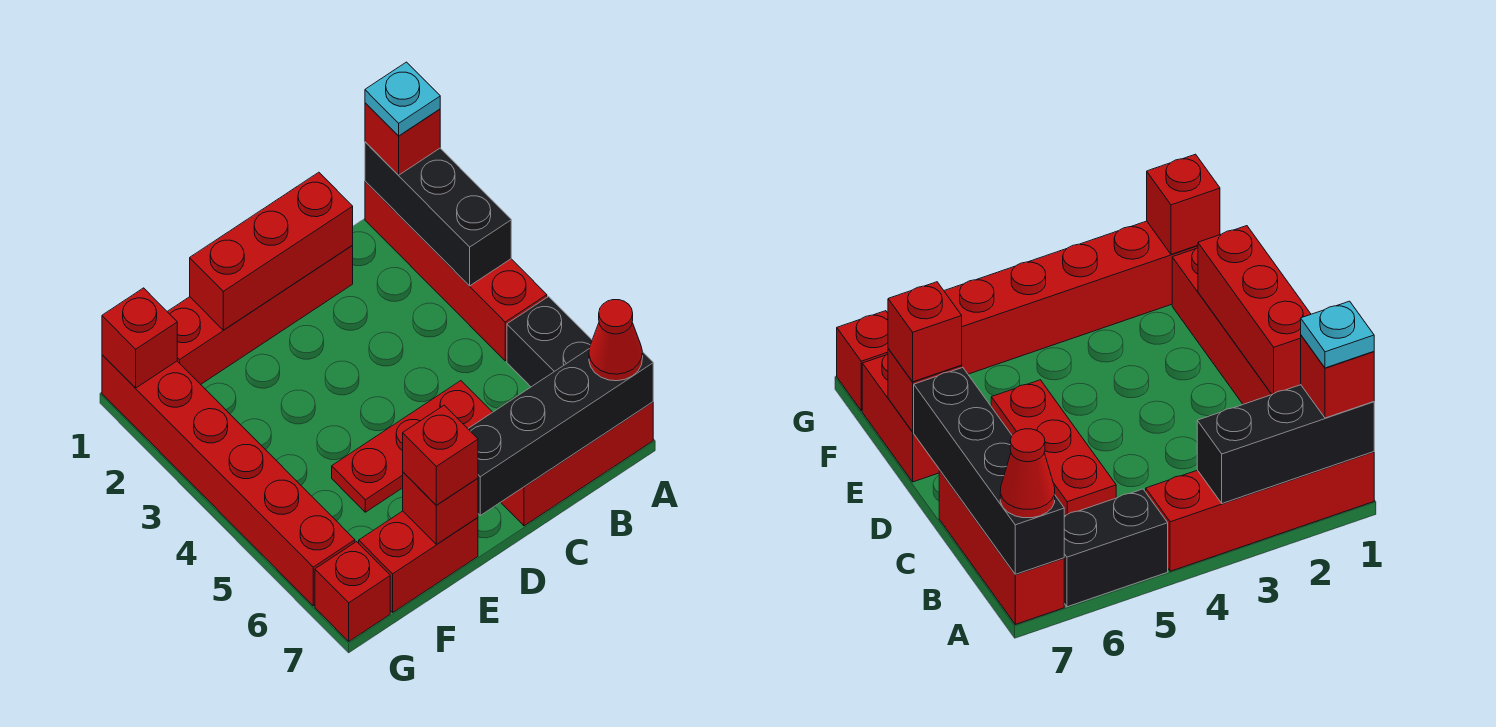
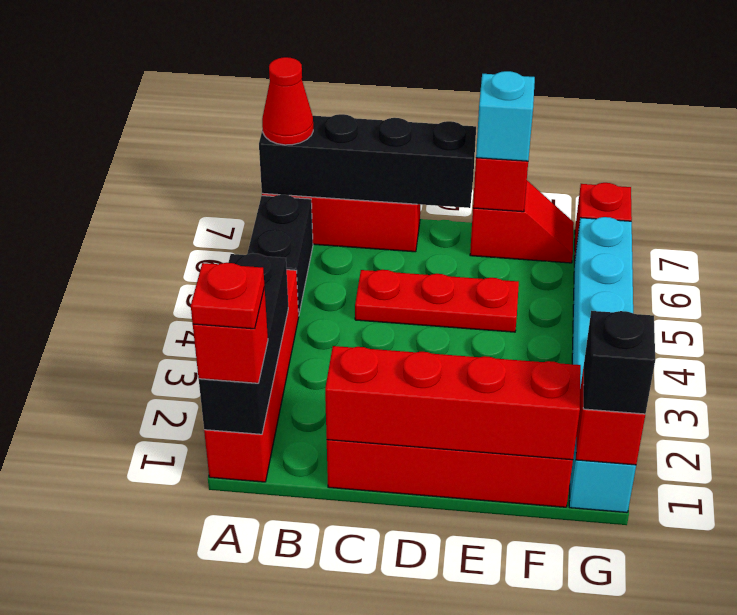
cyan 1x1 plate [365,62,440,136] -> red 1x1 plate [191,263,264,329]
red 1x3 brick [190,172,353,330] -> red 1x4 brick [325,346,581,460]
red 1x2 brick [359,511,478,612] -> red 1x2 slope [470,181,574,263]
red 1x1 brick [403,405,478,505] -> cyan 1x1 brick [476,71,535,161]
red 1x6 brick [102,355,355,606] -> cyan 1x6 brick [569,217,636,512]
none -> black 1x1 brick [583,311,655,414]

